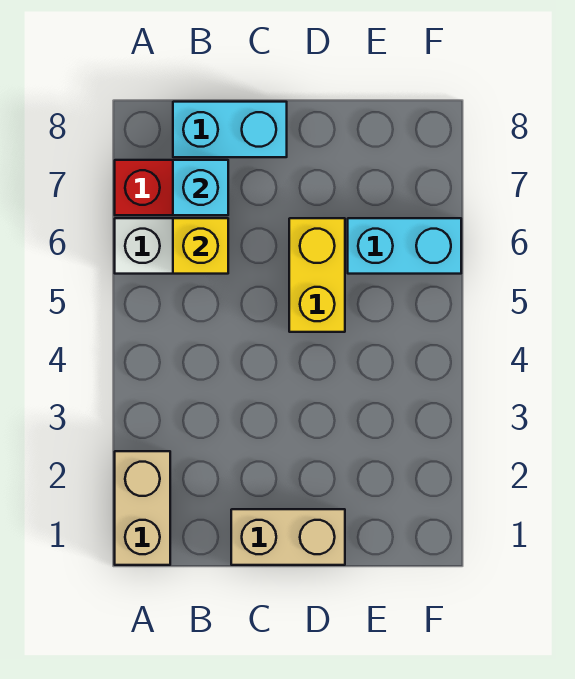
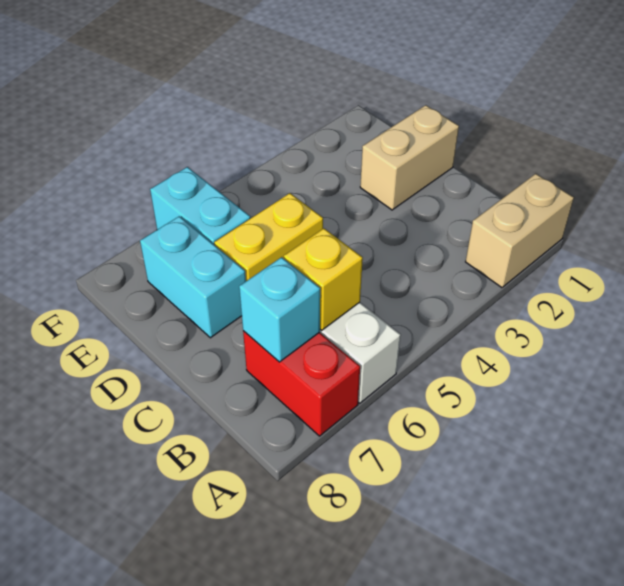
cyan 1x2 brick [173,102,287,157] -> cyan 1x2 brick moved to [140,216,246,338]
tan 1x2 brick [231,509,345,565] -> tan 1x2 brick turned to [360,105,459,210]

